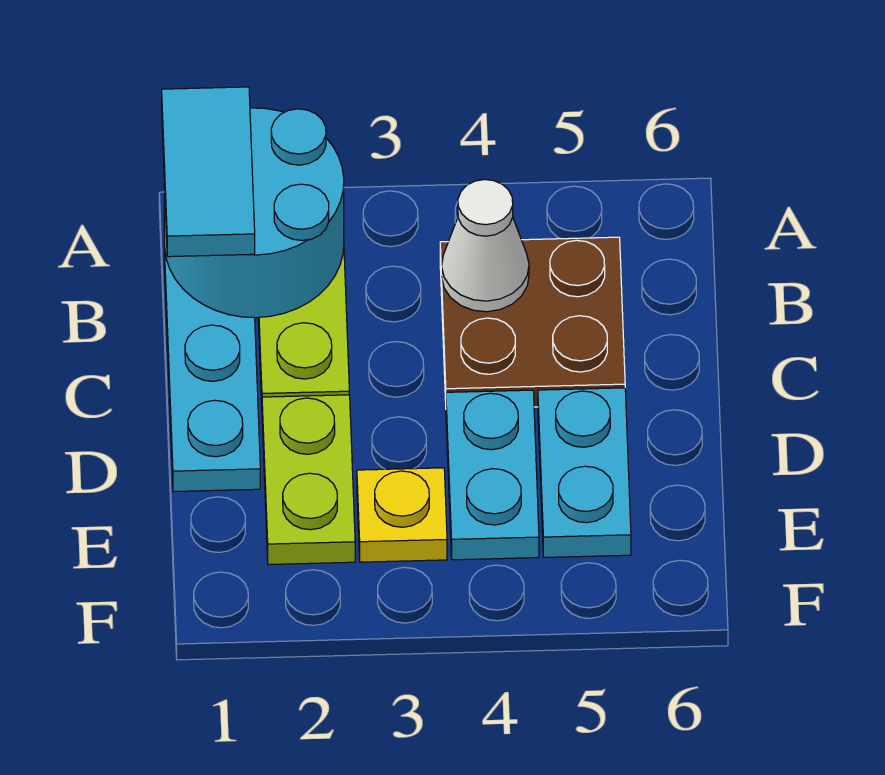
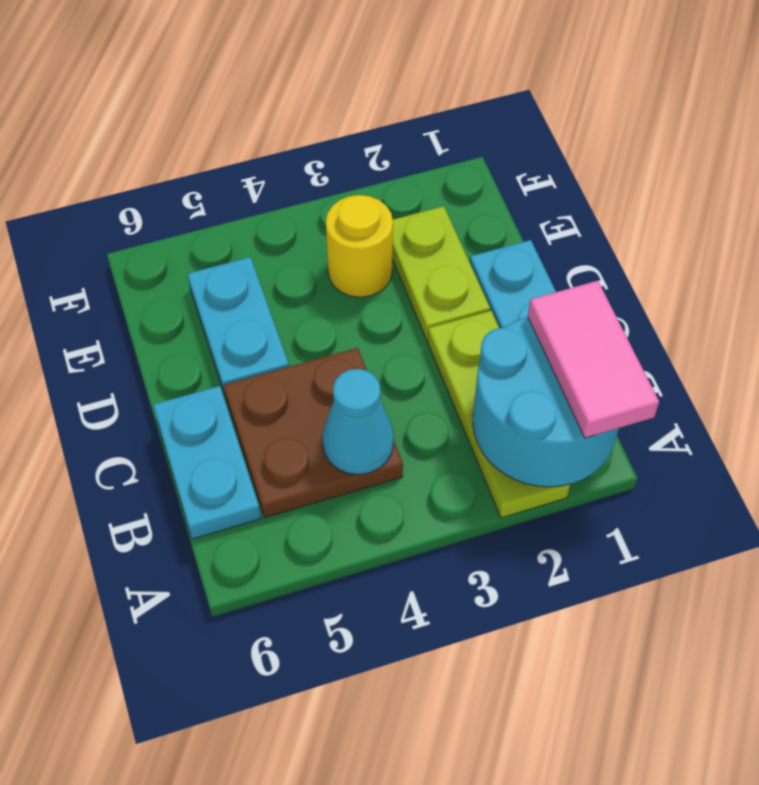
cyan 1x2 tile [162,87,255,257] -> pink 1x2 tile [528,281,659,438]
white 1x1 cone [442,180,529,312] -> cyan 1x1 cone [322,369,394,475]
cyan 1x2 plate [446,390,539,560] -> cyan 1x2 plate moved to [153,386,261,539]
yellow 1x1 plate [357,468,447,562] -> yellow 1x1 round brick [326,195,393,297]

